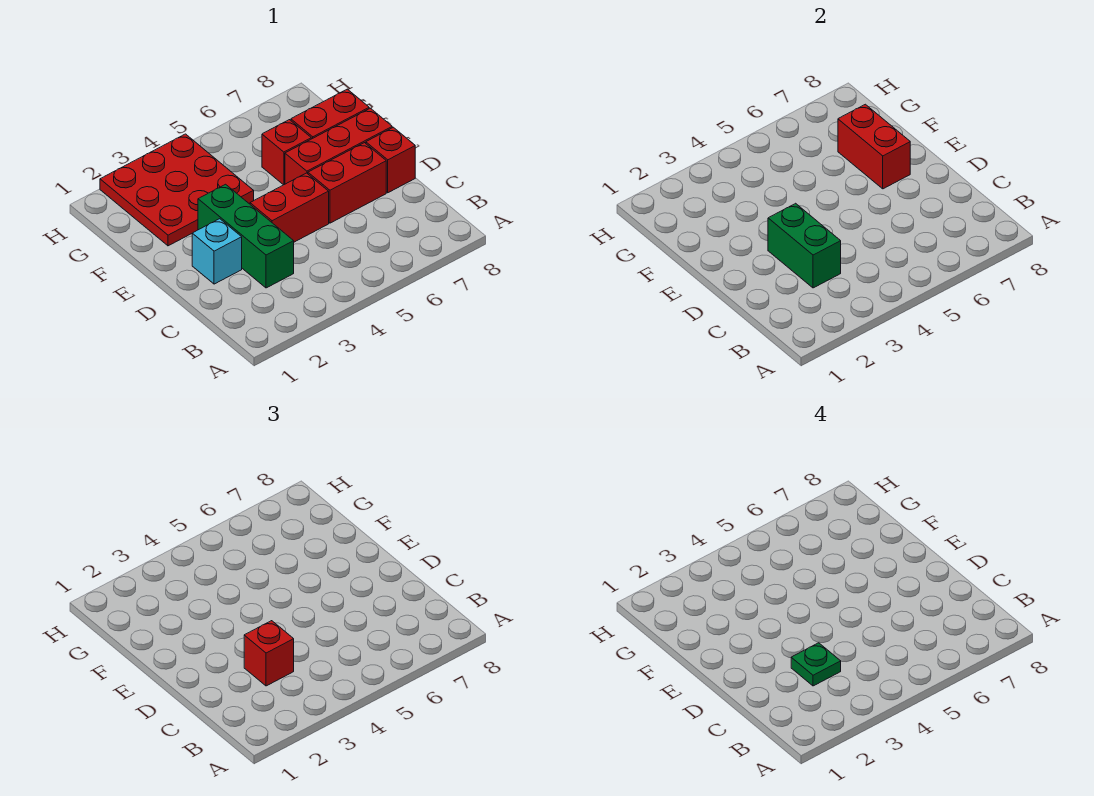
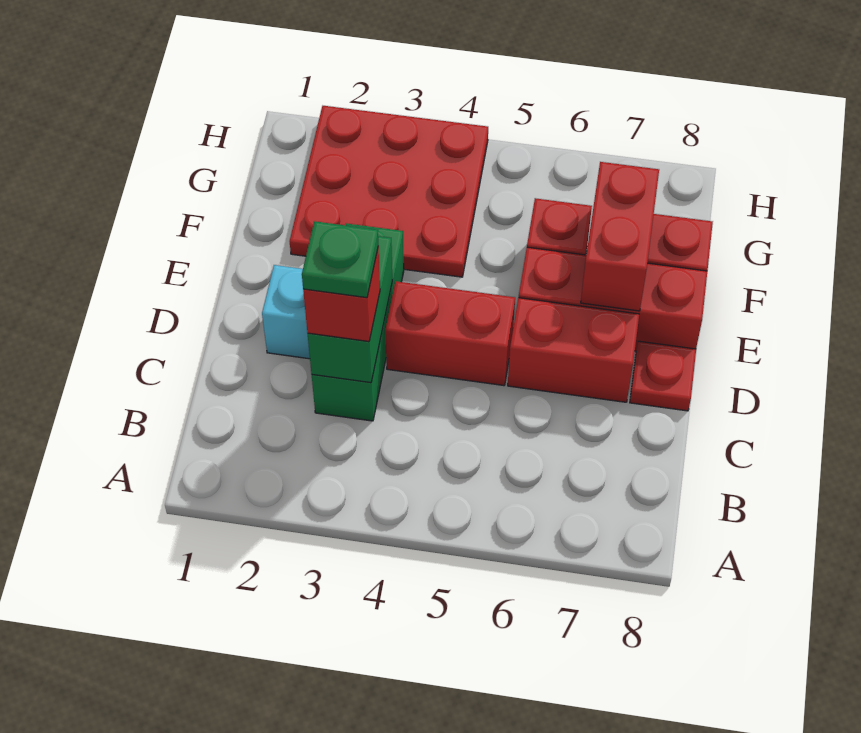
red 1x1 brick [366,127,415,193] -> red 1x1 plate [630,341,696,411]

